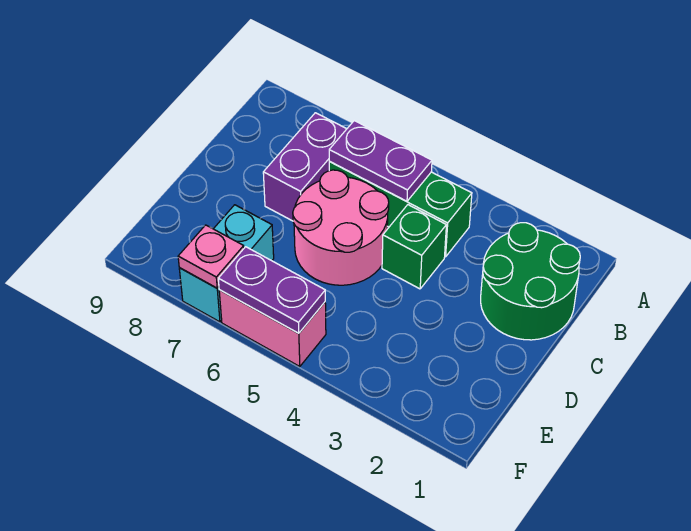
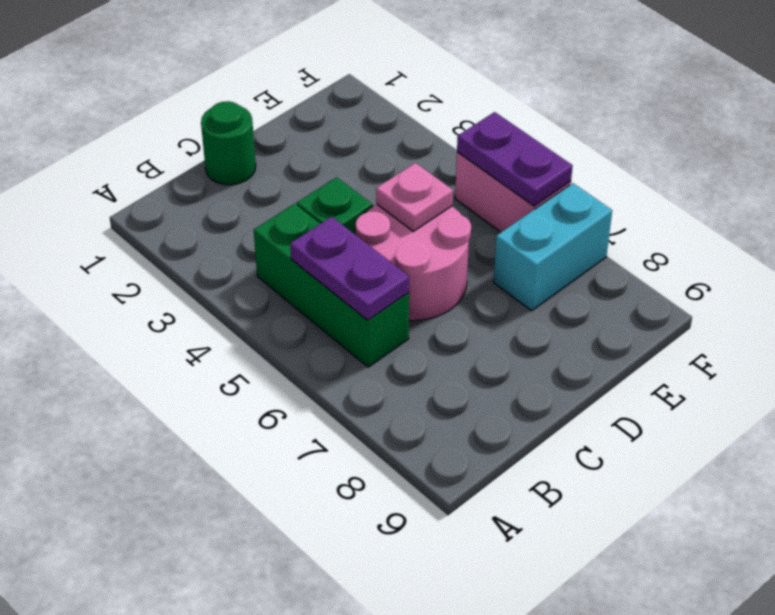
green 2x2 round brick [481,223,580,340] -> green 1x1 round brick [201,101,256,185]
purple 1x2 brick [263,113,346,221] -> none
pink 1x1 plate [178,225,244,288] -> pink 1x1 plate moved to [376,163,453,231]

